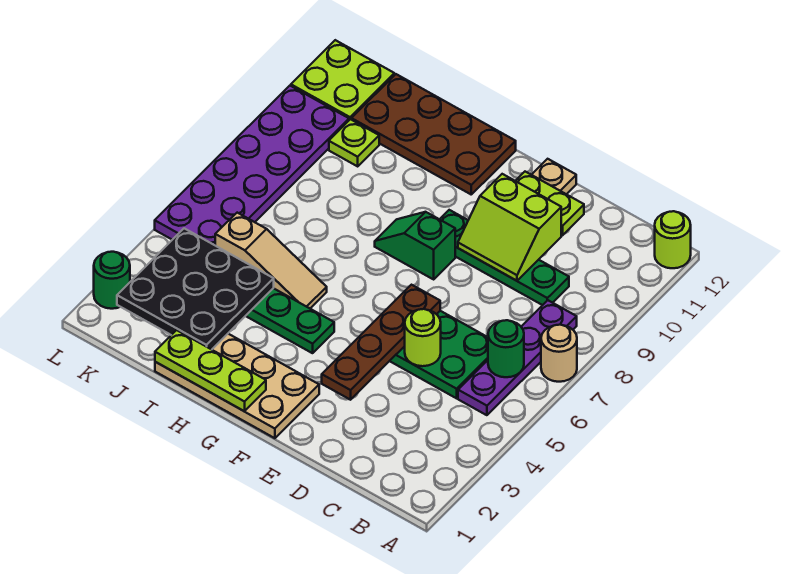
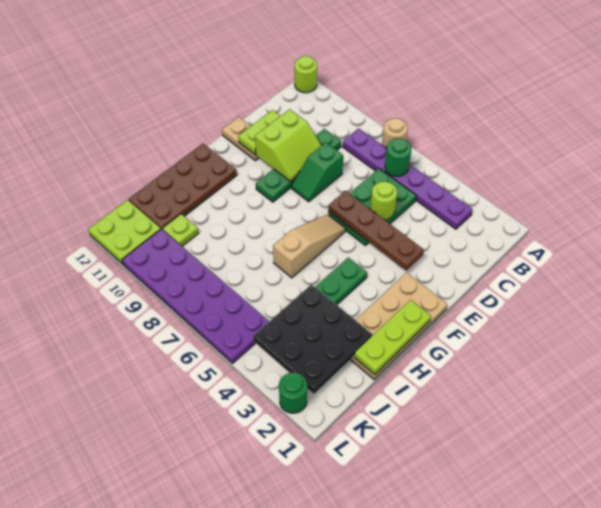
purple 1x4 plate [458,300,577,415] -> purple 1x6 plate [343,128,473,229]
green 1x2 slope [375,212,455,279] -> green 1x2 slope moved to [291,142,343,202]
tan 1x3 slope [215,213,327,308] -> tan 1x3 slope moved to [273,214,346,278]

